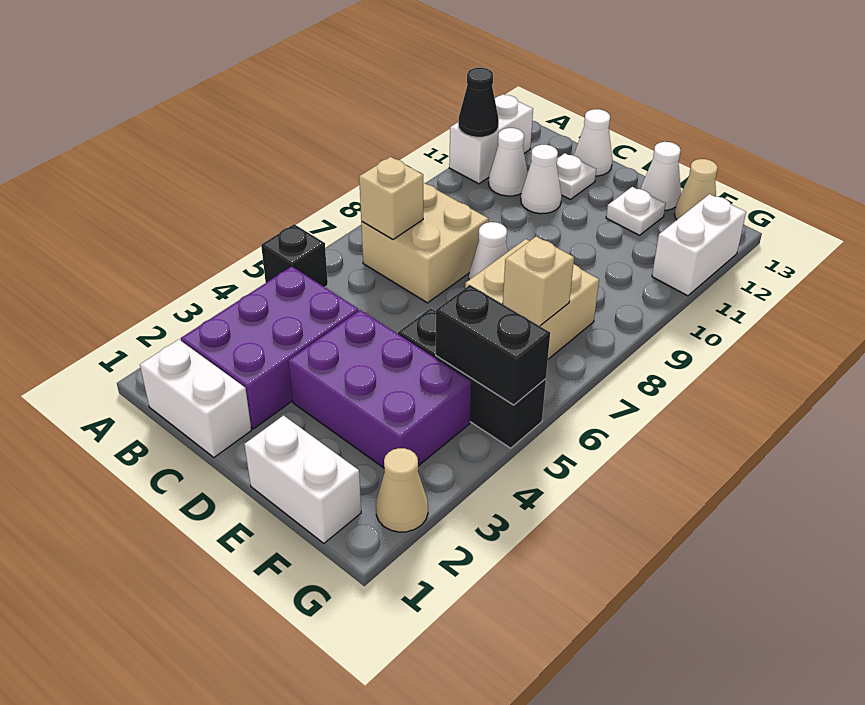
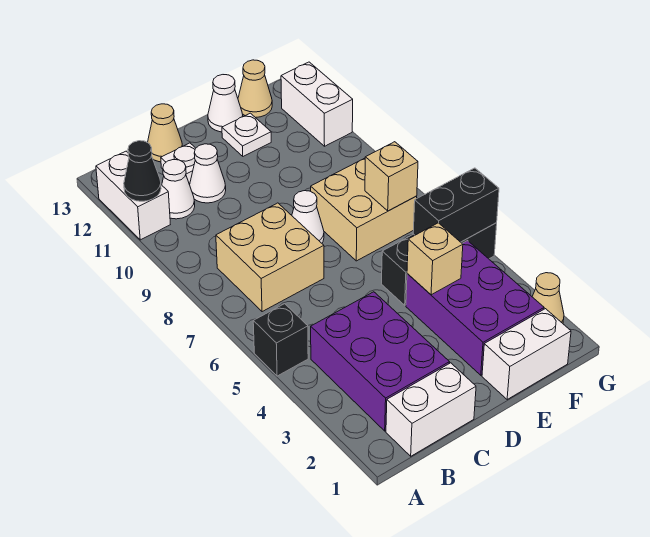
tan 1x1 brick [359,157,423,239] -> tan 1x1 brick moved to [407,223,463,295]
white 1x1 cone [574,109,613,176] -> tan 1x1 cone [148,104,183,162]
purple 2x3 brick [288,310,471,468] -> purple 2x3 brick turned to [406,241,544,375]

